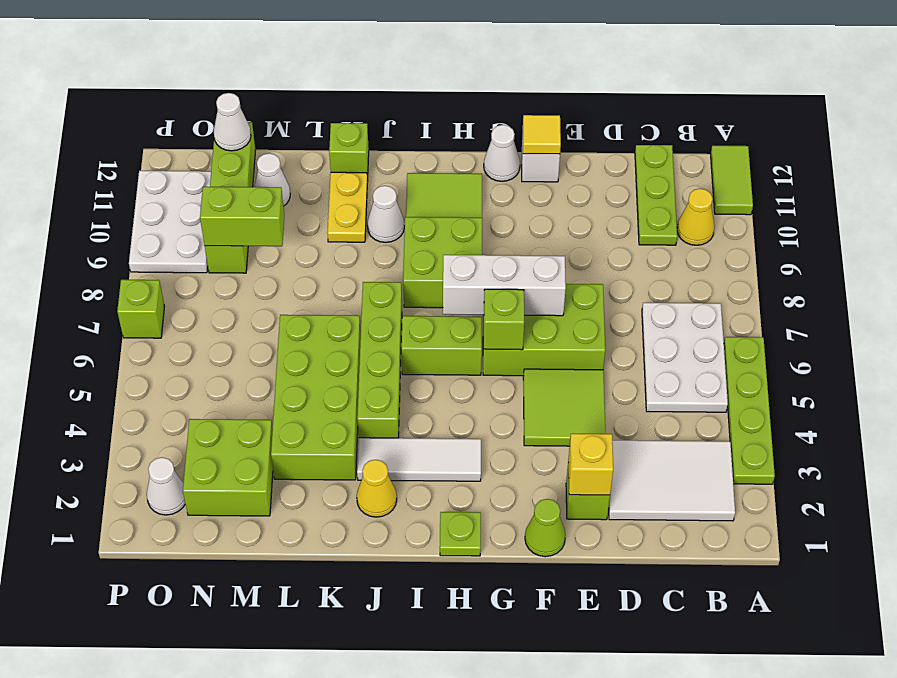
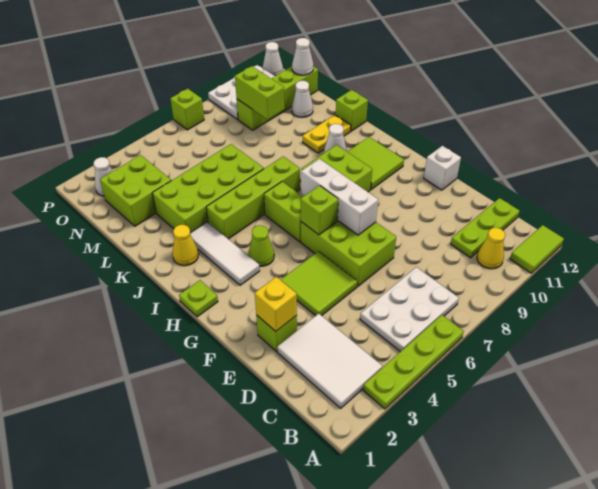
lime 1x1 cone [525,499,566,557] -> lime 1x1 cone moved to [249,225,274,266]
yellow 1x1 tile [523,115,561,154] -> none
white 1x1 cone [484,125,520,181] -> white 1x1 cone moved to [263,42,283,76]

